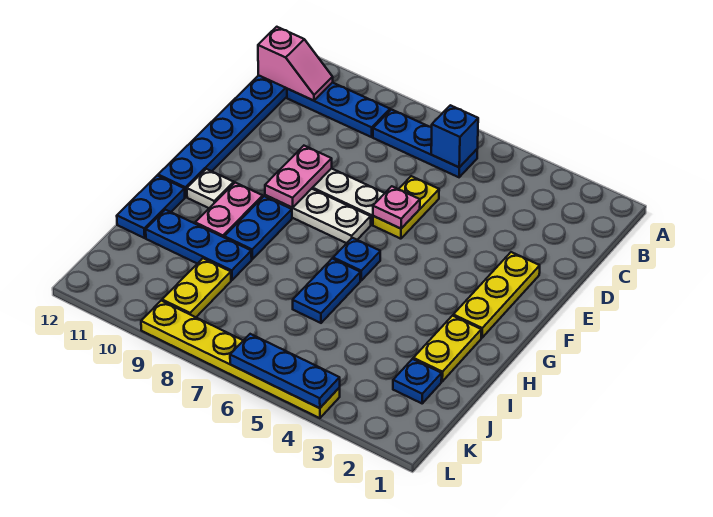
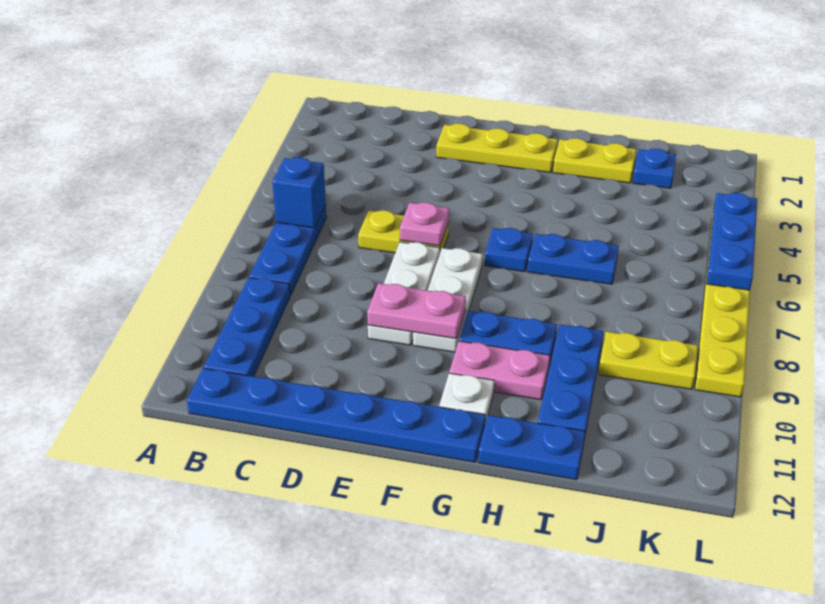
pink 1x2 slope [258,27,333,101] -> none

